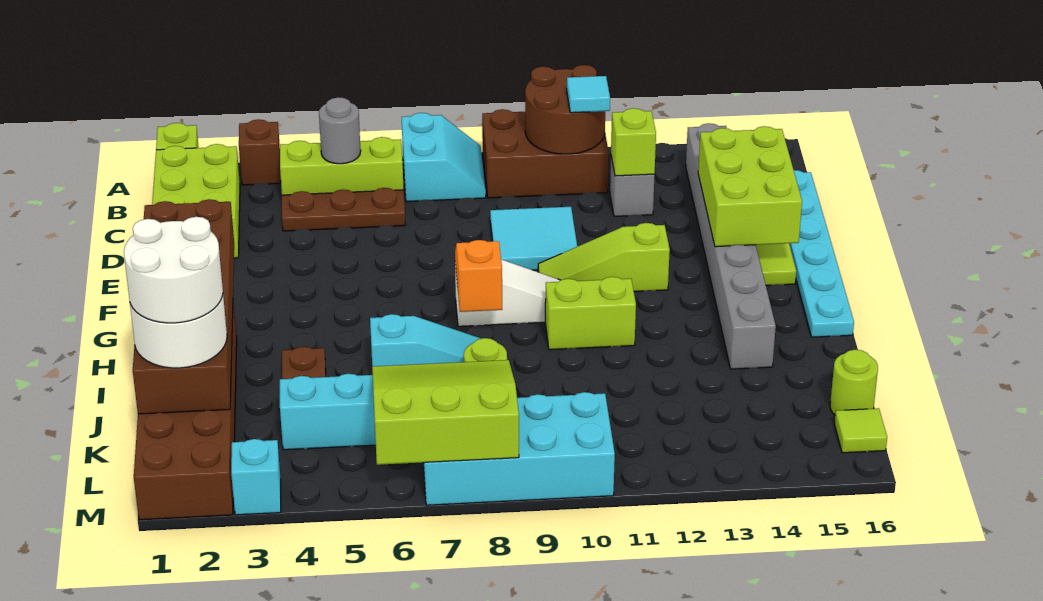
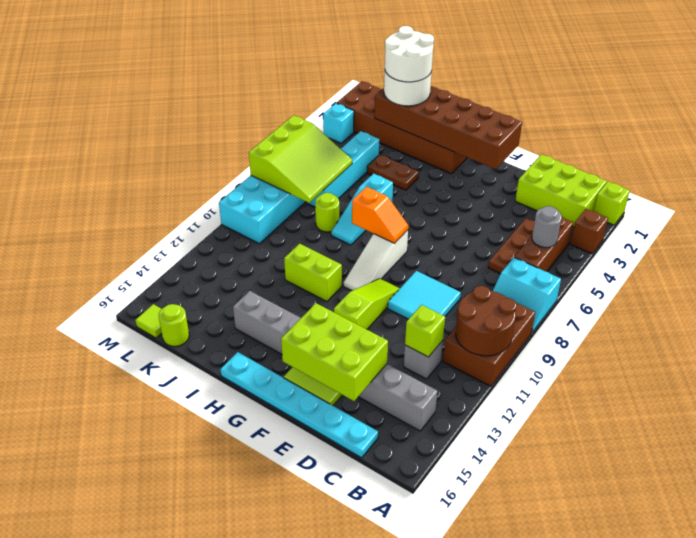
lime 1x3 brick [280,137,404,195] -> brown 1x3 brick [515,217,573,272]
cyan 1x1 tile [567,76,610,113] -> none
lime 1x2 brick [545,277,636,350] -> lime 1x2 brick turned to [284,244,342,301]

